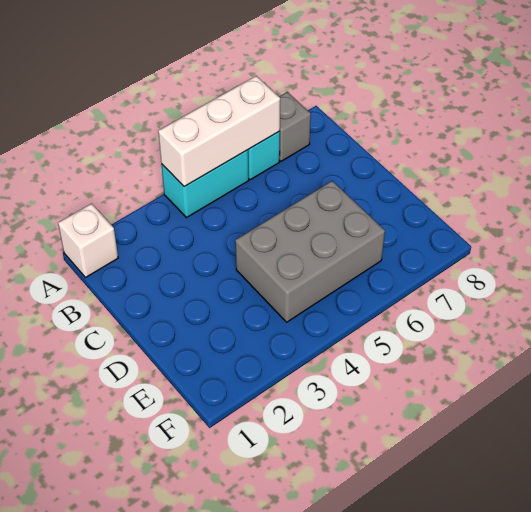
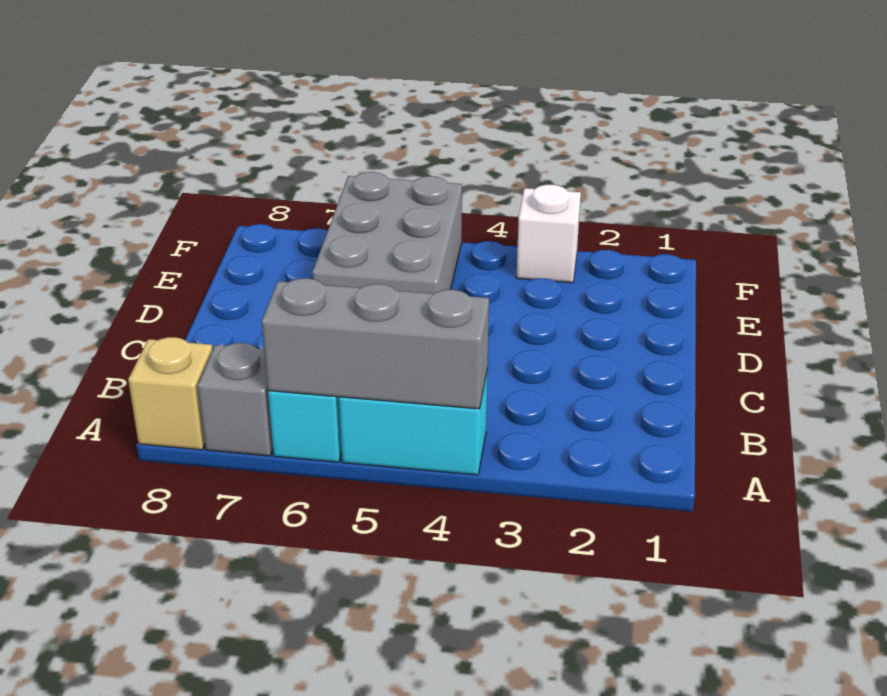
white 1x1 brick [58,204,118,278] -> white 1x1 brick moved to [516,185,581,283]
white 1x3 brick [158,76,280,187] -> grey 1x3 brick [262,278,489,409]
none -> tan 1x1 brick [128,337,213,450]
grey 2x3 brick [235,181,385,322] -> grey 2x3 brick turned to [312,172,462,294]

